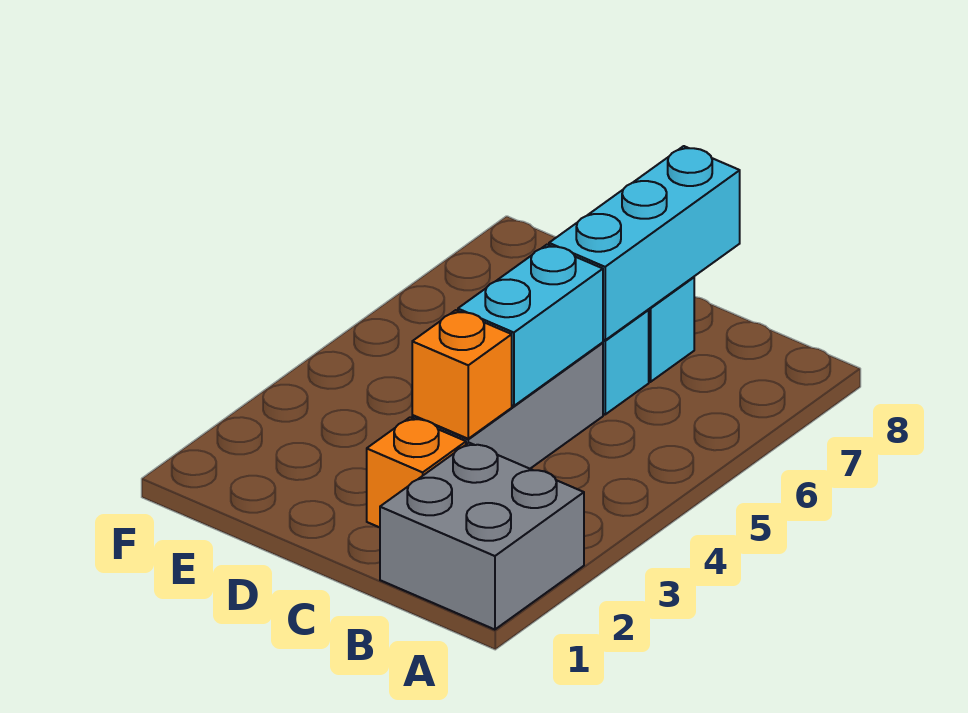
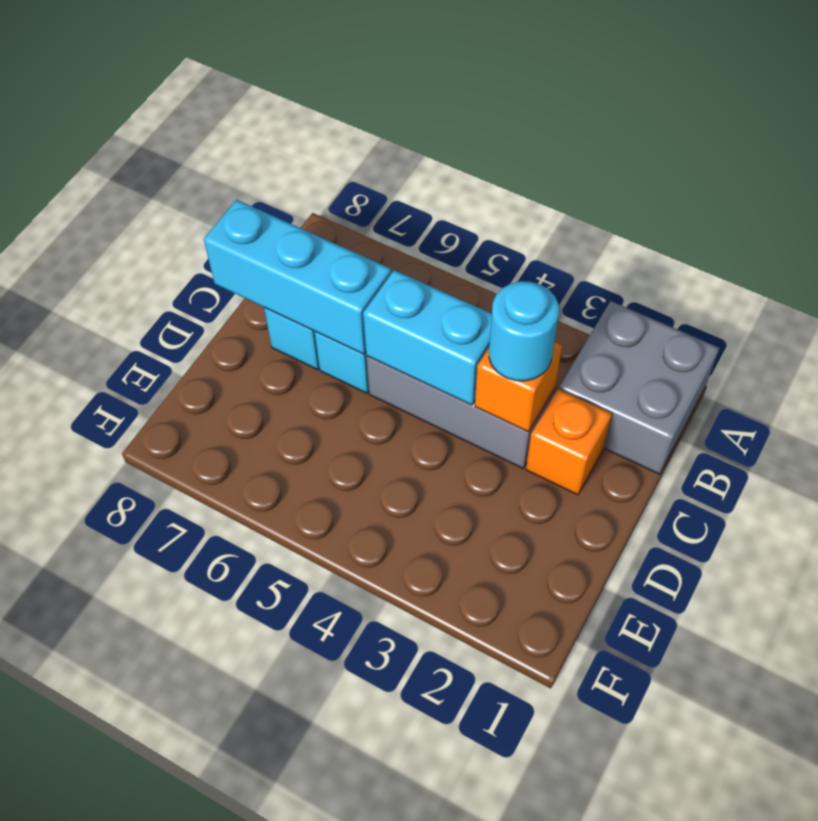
none -> cyan 1x1 round brick [489,281,559,381]

